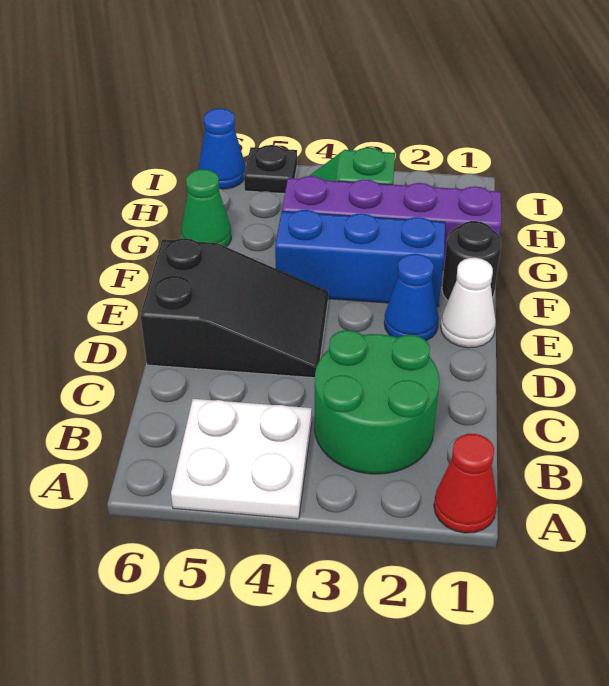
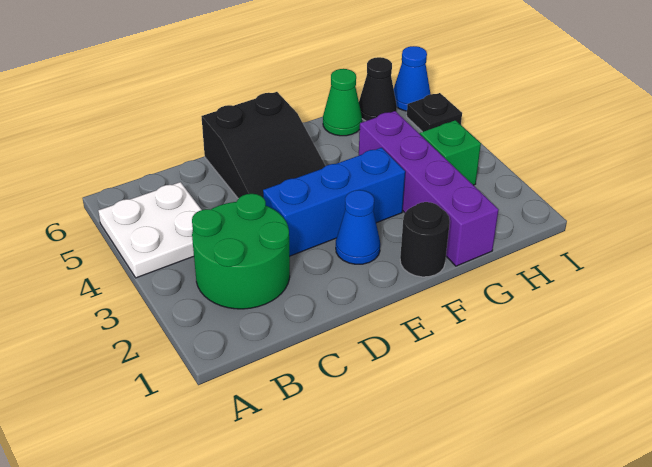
red 1x1 cone [434,434,497,533] -> none
white 1x1 cone [441,258,496,348] -> none
blue 1x3 brick [275,210,445,307] -> blue 1x3 brick turned to [263,148,405,256]
none -> black 1x1 cone [359,57,397,121]

